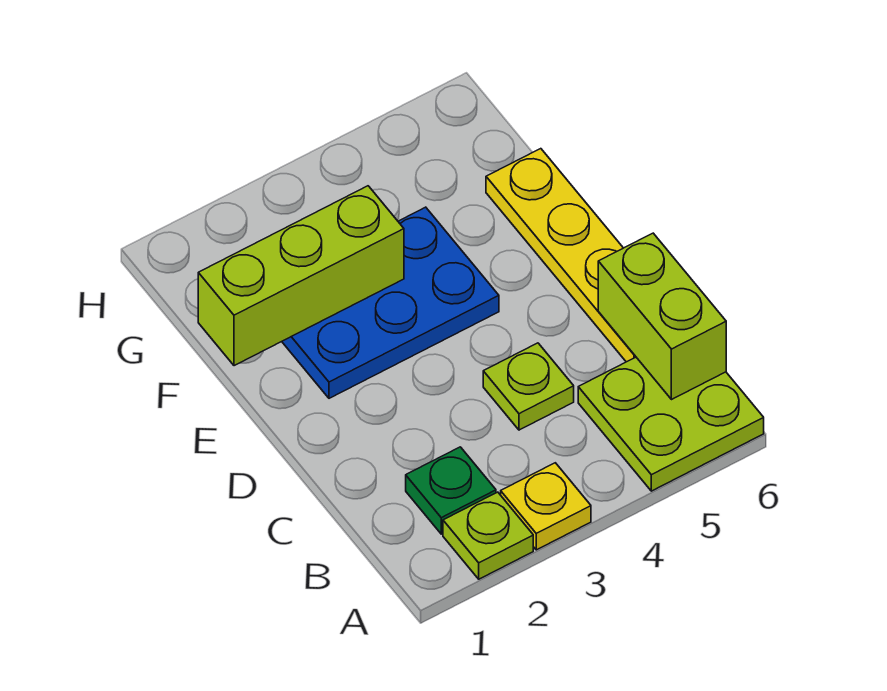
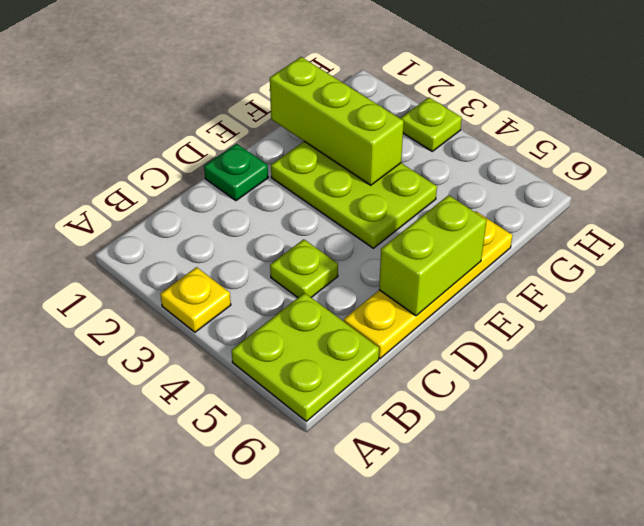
lime 1x1 plate [443,492,533,579] -> lime 1x1 plate moved to [400,98,462,151]
green 1x1 plate [406,447,496,534] -> green 1x1 plate moved to [204,144,268,201]
lime 1x2 brick [598,233,726,400] -> lime 1x2 brick moved to [379,195,487,316]
blue 2x3 plate [282,207,499,398] -> lime 2x3 plate [271,141,437,248]

